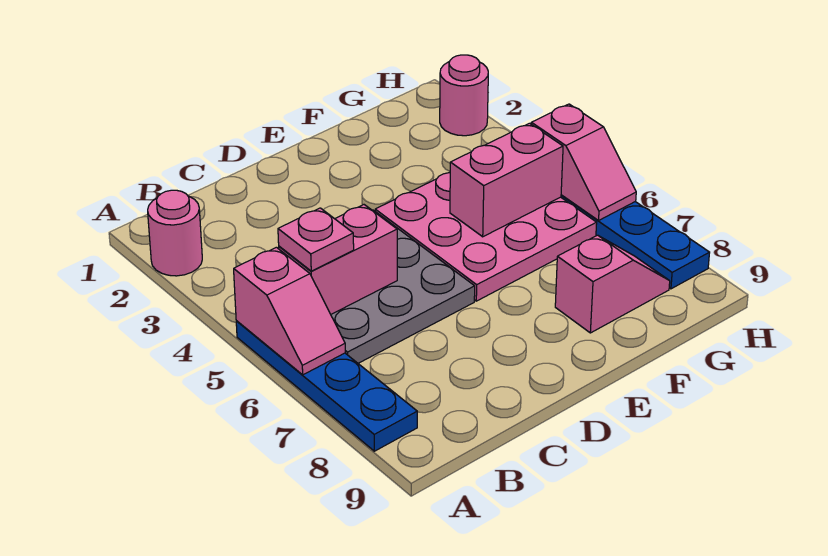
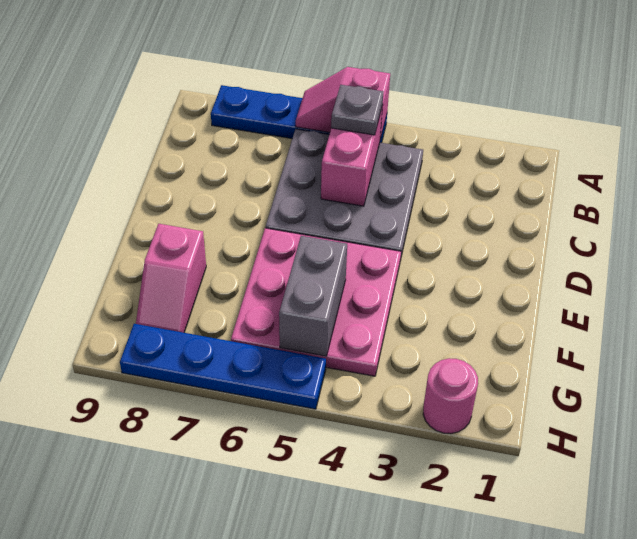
pink 1x1 round brick [148,190,202,276] -> none
pink 1x1 plate [278,208,354,271] -> grey 1x1 plate [331,85,383,135]
pink 1x2 brick [450,123,563,237] -> grey 1x2 brick [279,236,347,356]
pink 1x2 slope [531,104,636,220] -> none

